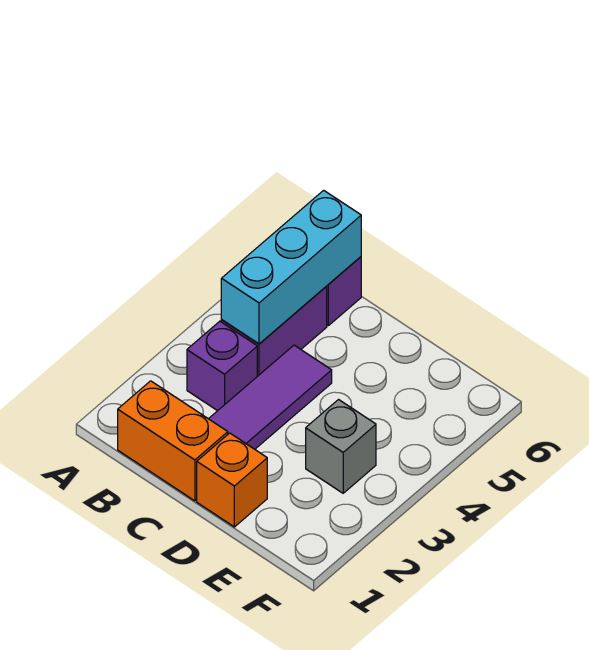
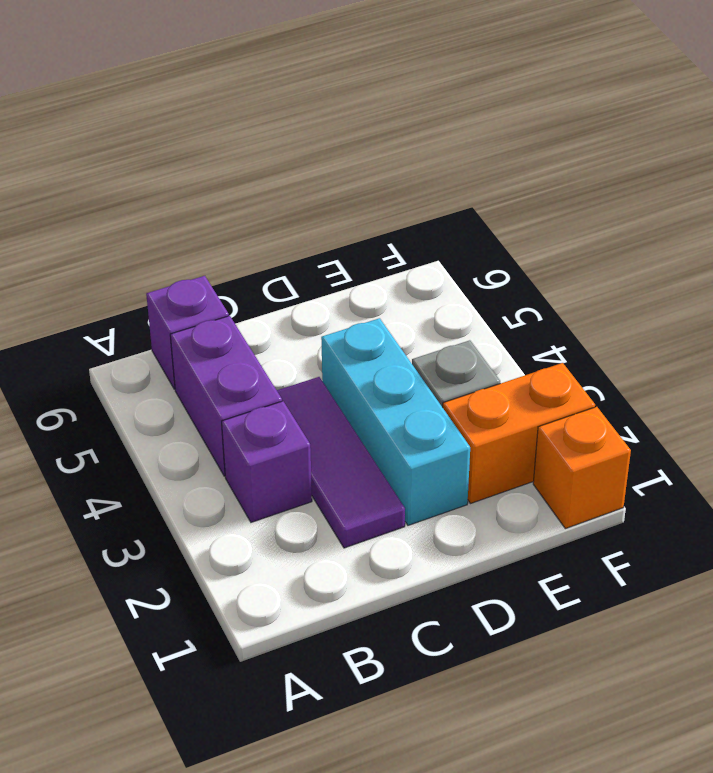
orange 1x2 brick [118,381,228,501] -> orange 1x2 brick moved to [443,363,595,504]
cyan 1x3 brick [221,190,361,344] -> cyan 1x3 brick moved to [321,318,470,525]
orange 1x1 brick [197,433,267,527] -> orange 1x1 brick moved to [533,407,631,529]

